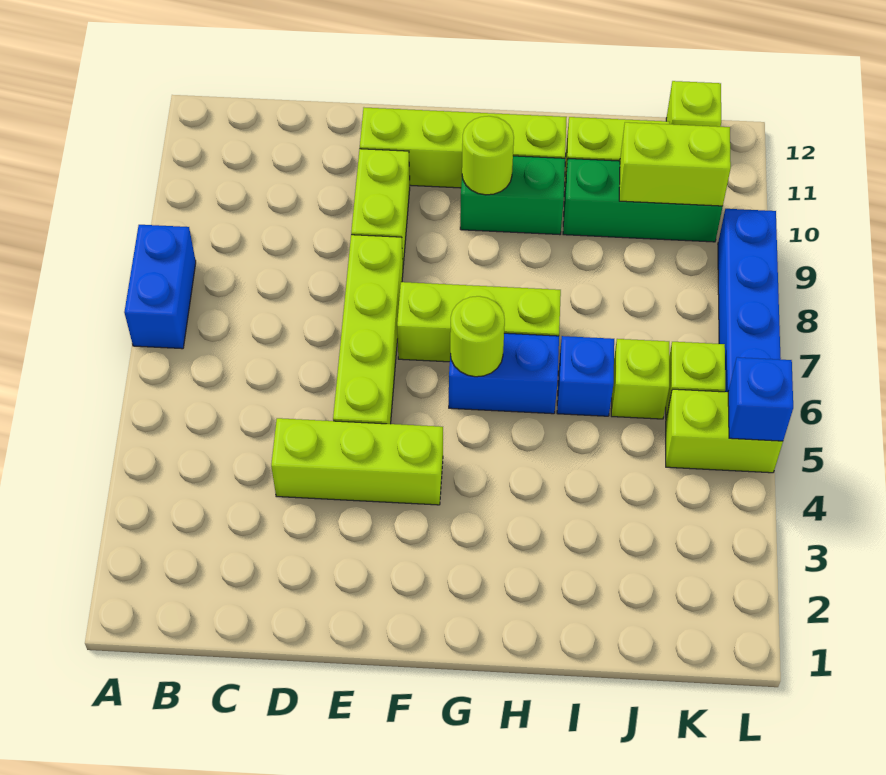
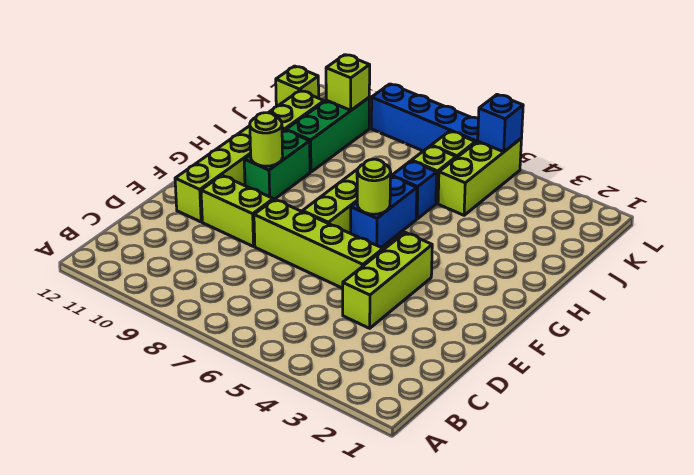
blue 1x2 brick [124,225,196,349] -> none
lime 1x2 brick [619,122,731,206] -> lime 1x1 brick [326,55,370,110]
lime 1x2 brick [666,389,783,473] -> lime 1x3 brick [438,138,522,215]

